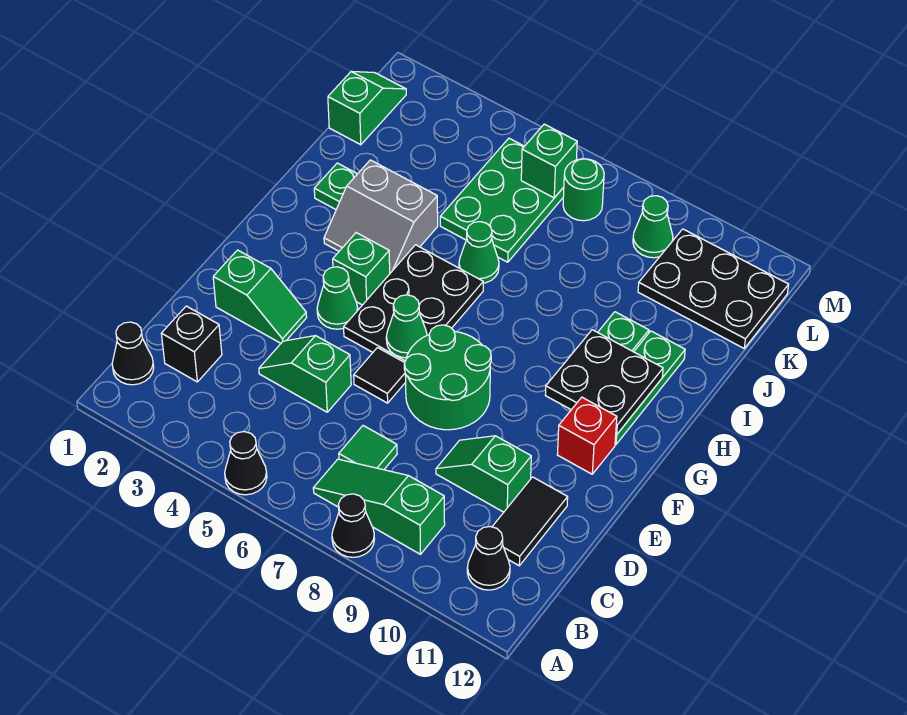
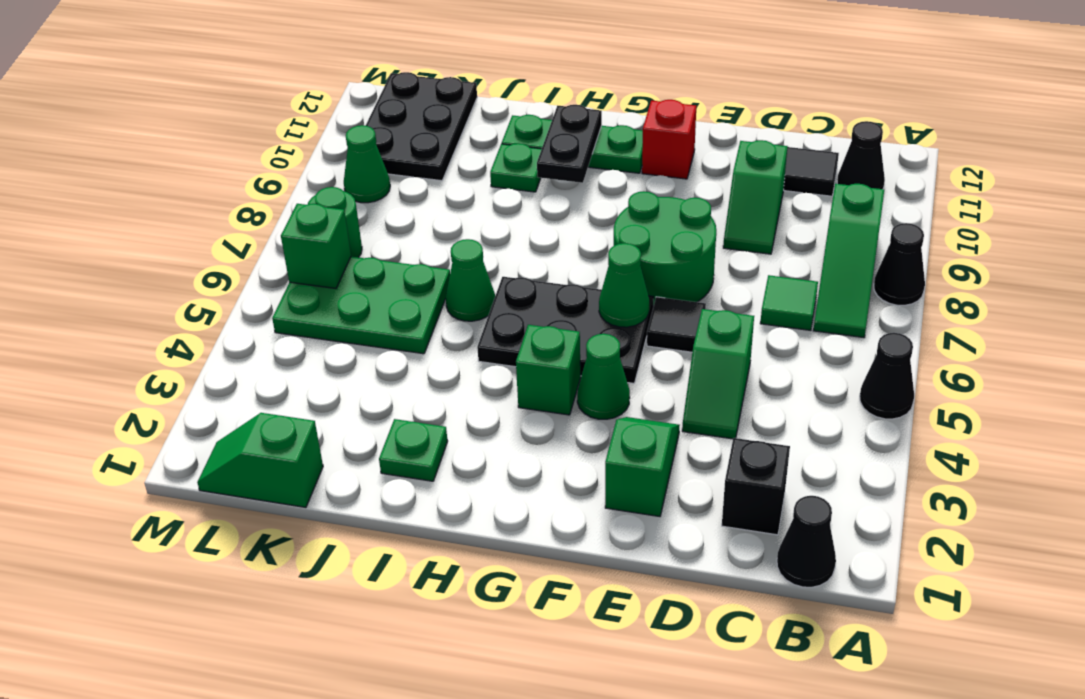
black 2x2 plate [545,330,663,435] -> black 1x2 plate [537,105,602,183]
grey 2x2 slope [324,160,438,273] -> none

